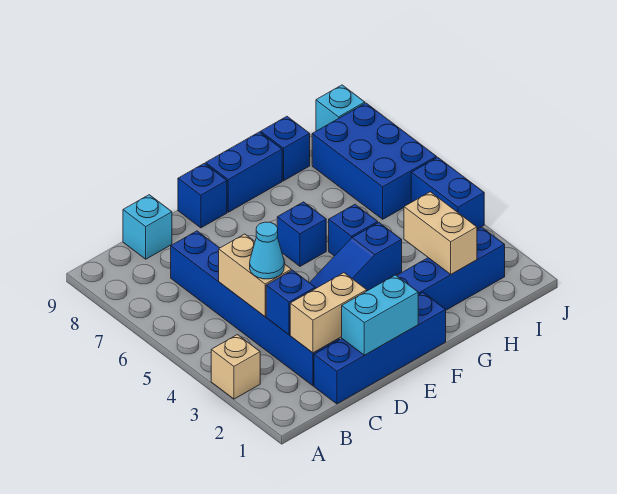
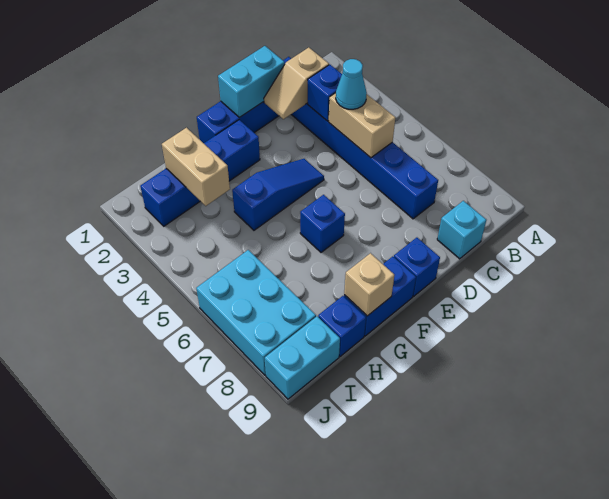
tan 1x1 brick [211,335,260,399] -> tan 1x1 brick moved to [344,253,394,316]
tan 1x2 brick [290,273,367,353] -> tan 1x2 slope [264,47,329,119]
blue 1x1 brick [329,205,378,256] -> none
blue 2x3 brick [312,103,437,219] -> cyan 2x3 brick [196,250,316,375]
blue 1x2 brick [411,157,484,229] -> none
cyan 1x1 brick [316,85,365,131] -> cyan 1x2 brick [265,316,340,399]

